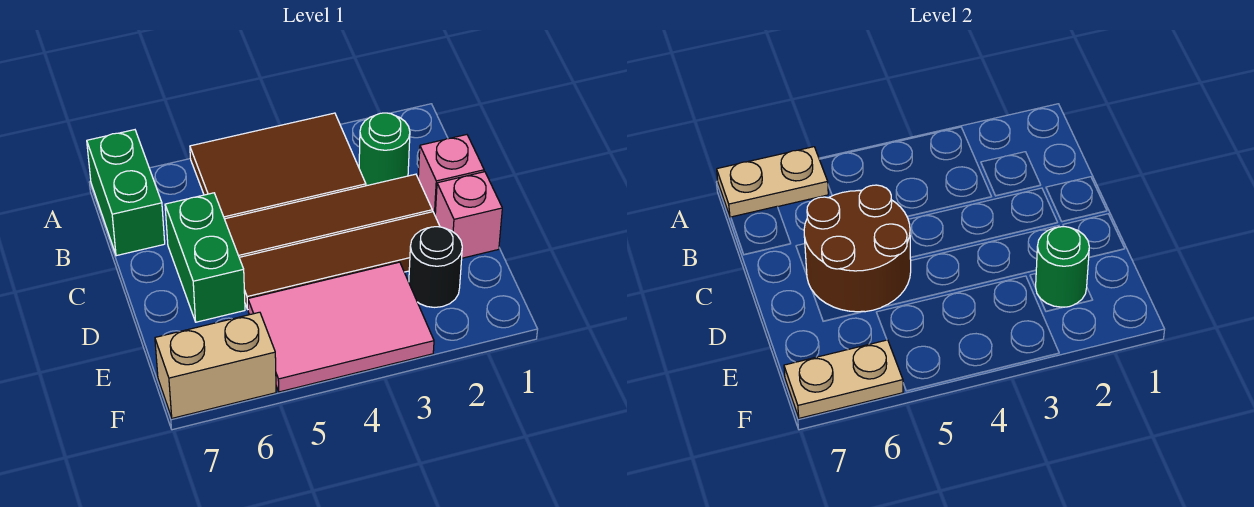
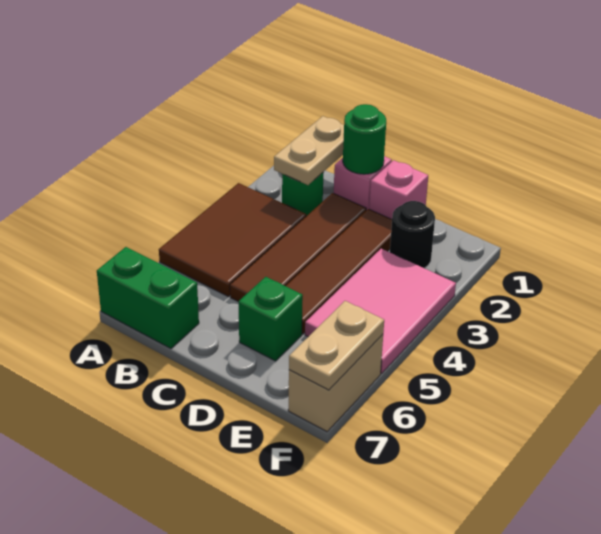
tan 1x2 plate [717,147,828,217] -> tan 1x2 plate moved to [274,116,344,185]
brown 2x2 round brick [804,185,911,312] -> none
green 1x2 brick [165,193,245,322] -> green 1x1 brick [238,277,303,361]
green 1x1 round brick [1036,227,1089,307] -> green 1x1 round brick moved to [343,104,386,174]

